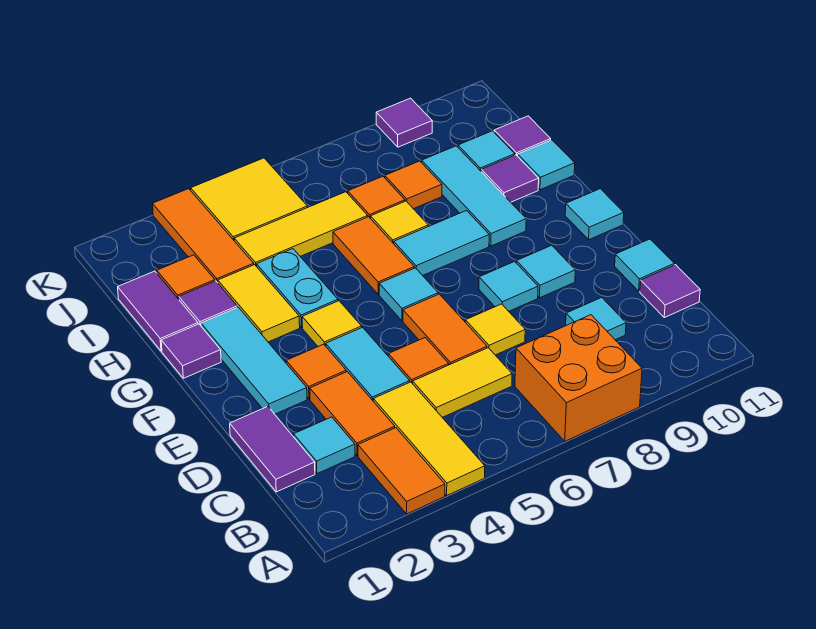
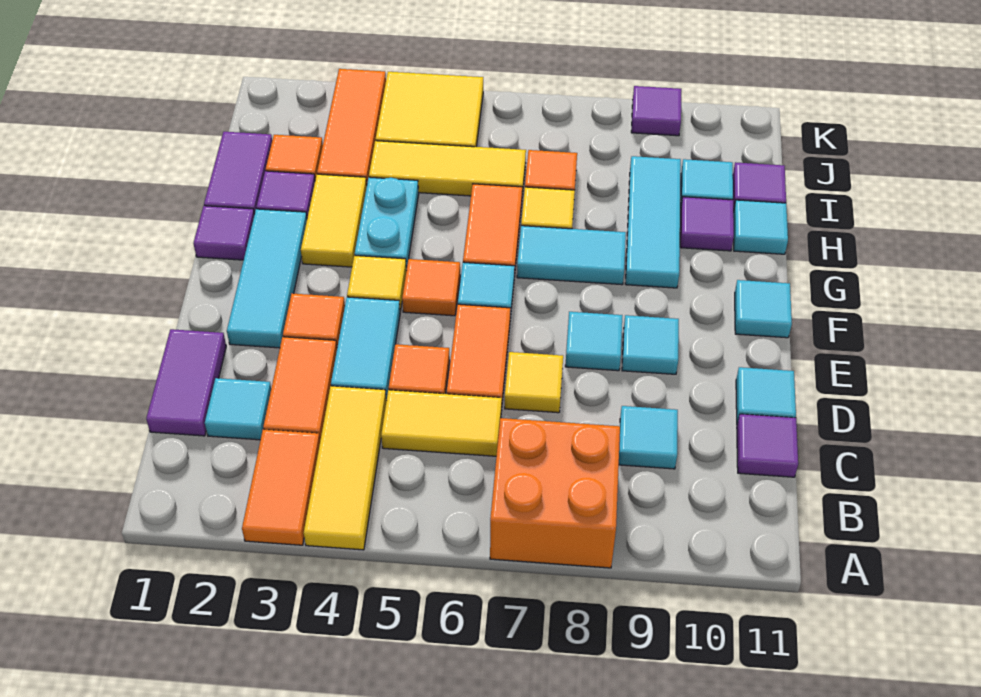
orange 1x1 tile [385,161,442,209] -> orange 1x1 tile moved to [402,259,460,316]

